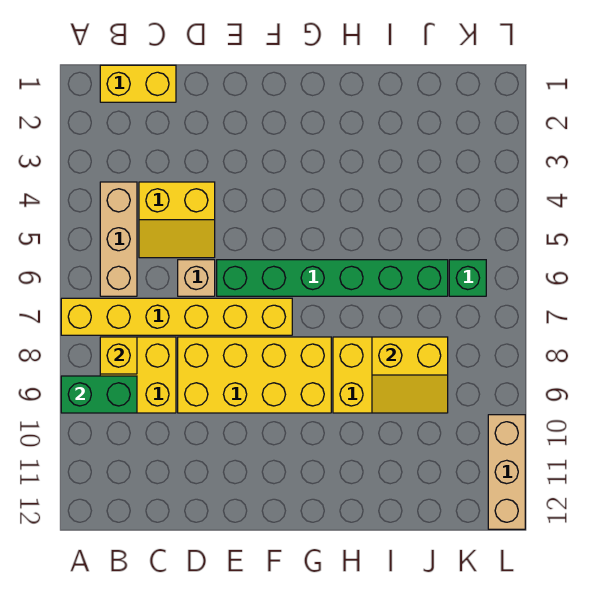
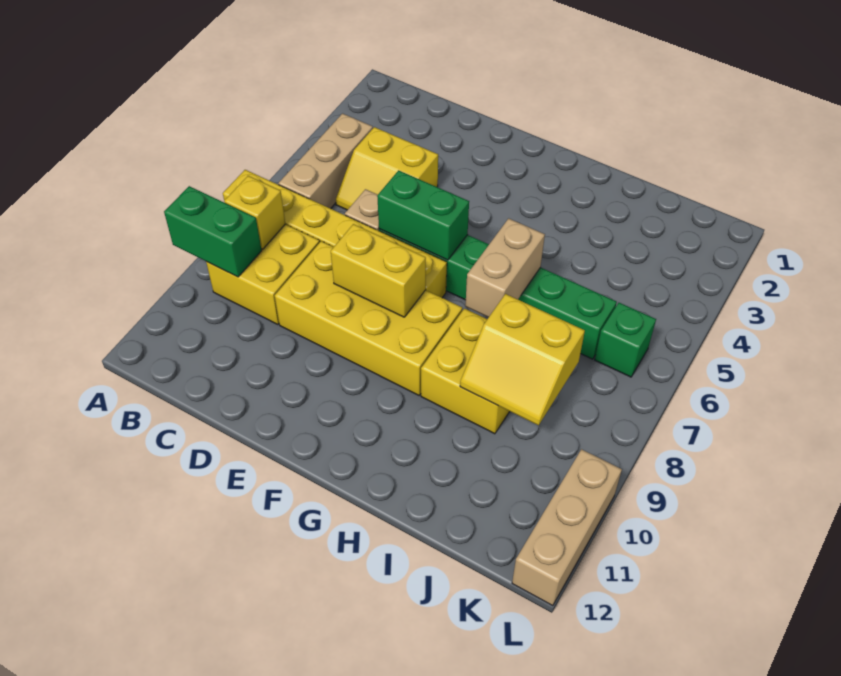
yellow 1x2 brick [100,65,176,102] -> yellow 1x2 brick moved to [331,224,426,317]
none -> green 1x2 brick [377,170,469,260]
none -> tan 1x2 brick [465,218,545,317]

